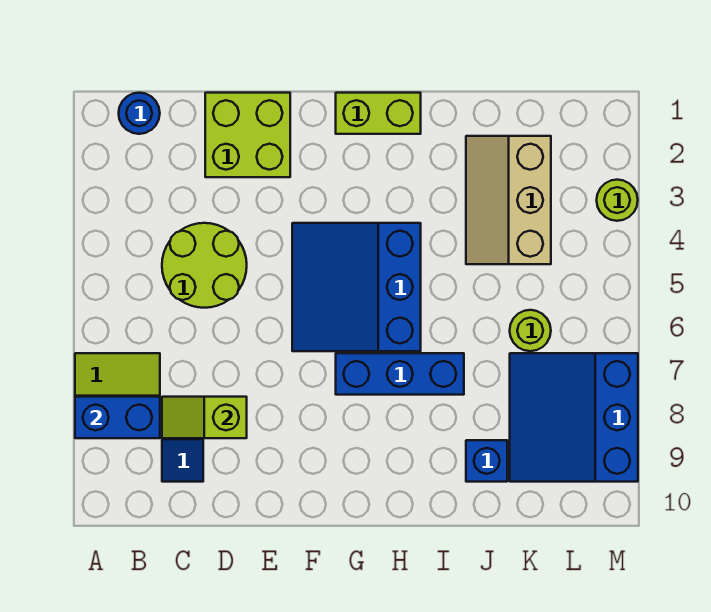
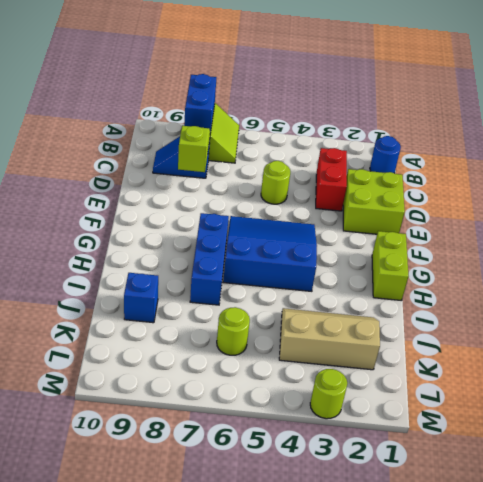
none -> red 1x2 brick [316,148,347,211]
lime 2x2 round brick [162,223,247,308] -> lime 1x1 round brick [261,161,290,204]
blue 3x3 slope [510,353,638,482] -> none

